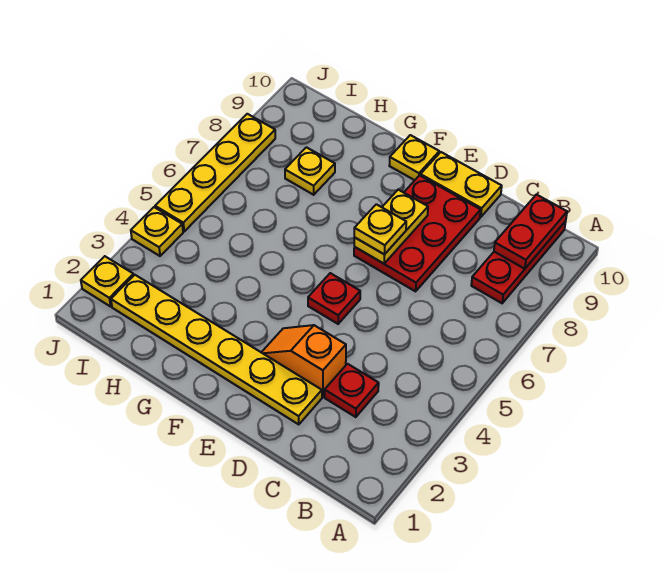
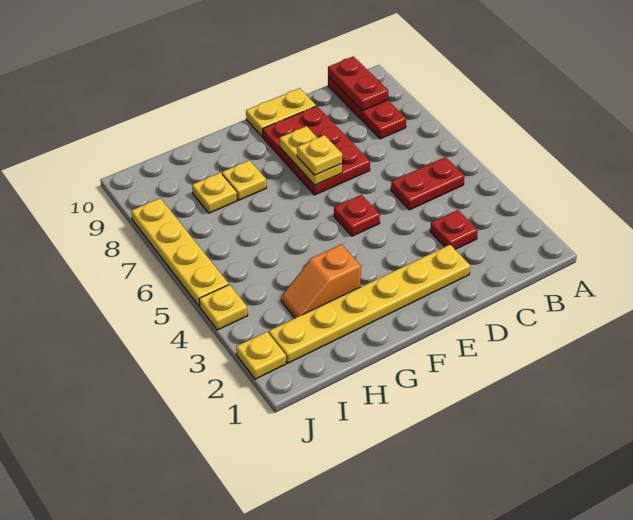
none -> red 1x2 plate [391,157,464,210]
orange 1x2 slope [261,325,346,397] -> orange 1x2 slope moved to [281,244,361,318]
yellow 1x1 plate [389,135,439,180] -> yellow 1x1 plate moved to [222,160,266,200]

